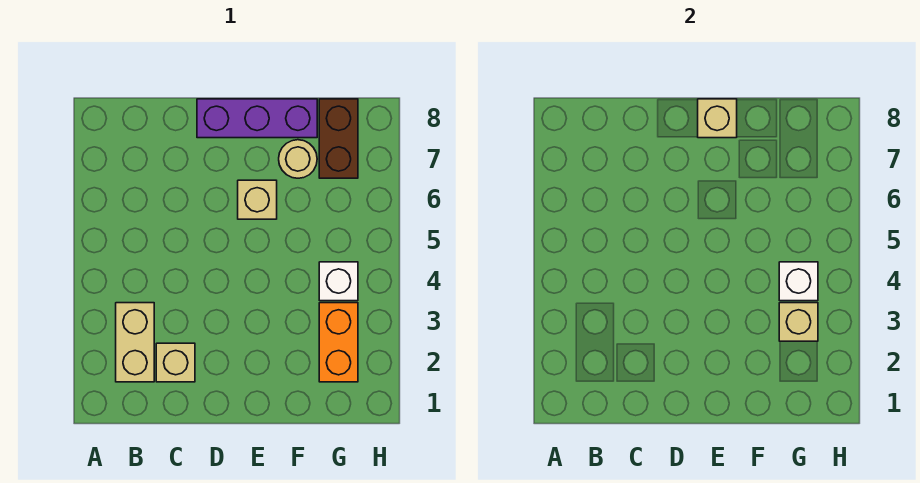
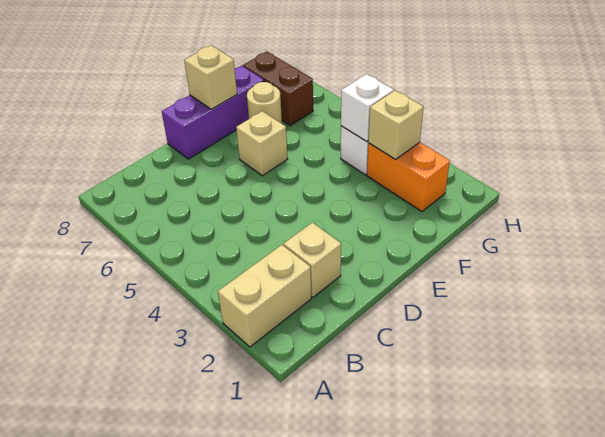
tan 1x2 brick [116,303,154,382] -> tan 1x2 brick turned to [218,245,311,347]

